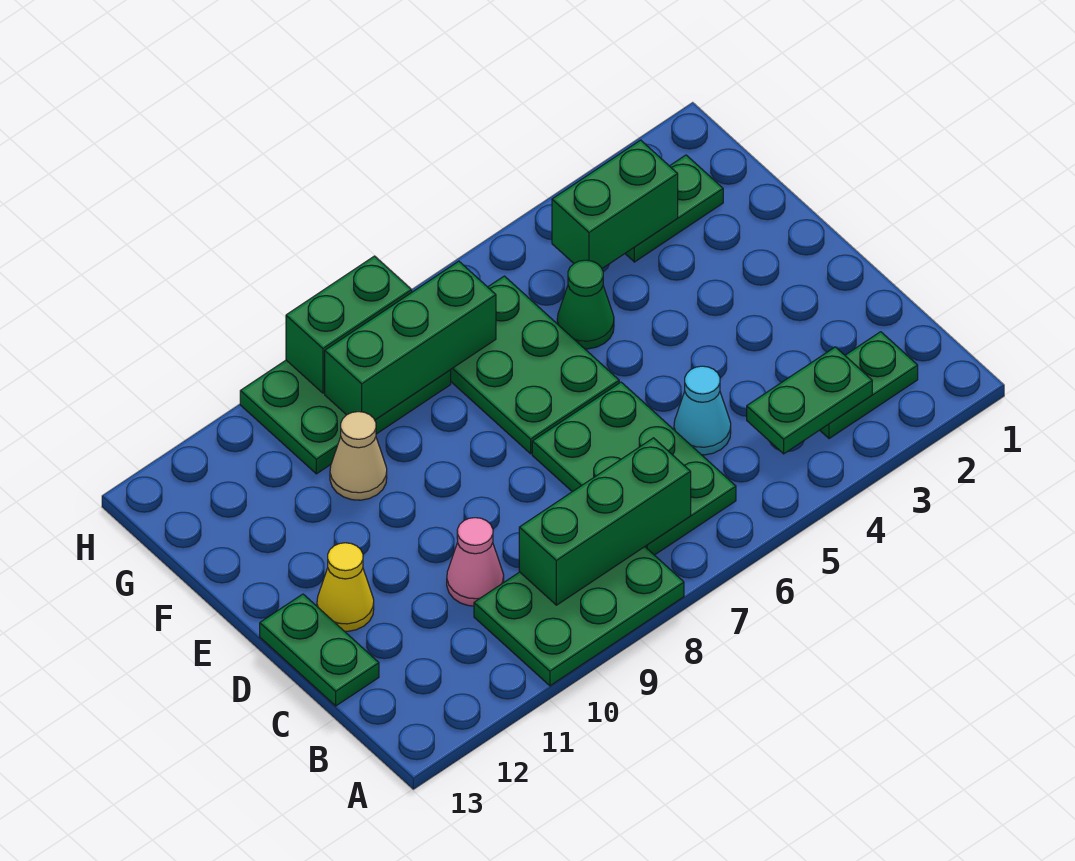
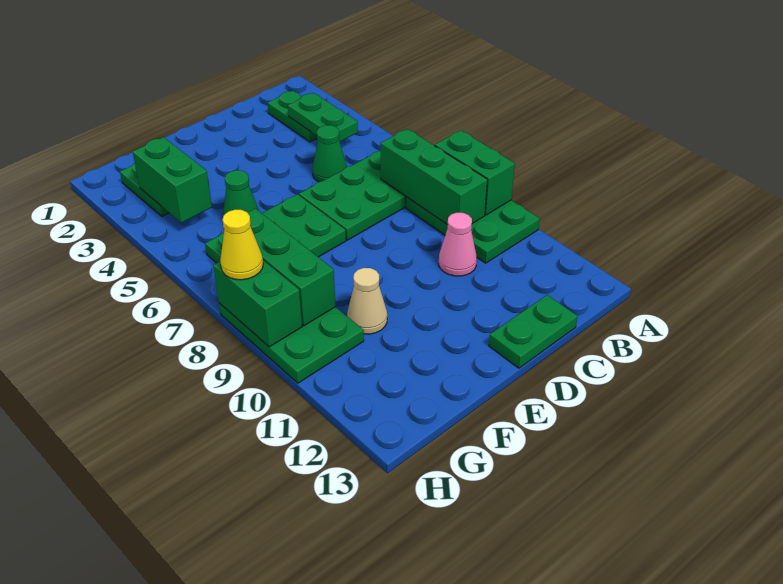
none -> green 1x2 brick [435,130,515,215]
cyan 1x1 cone [674,366,731,455] -> green 1x1 cone [312,125,347,182]
yellow 1x1 cone [317,543,374,631] -> yellow 1x1 cone moved to [220,210,263,280]

